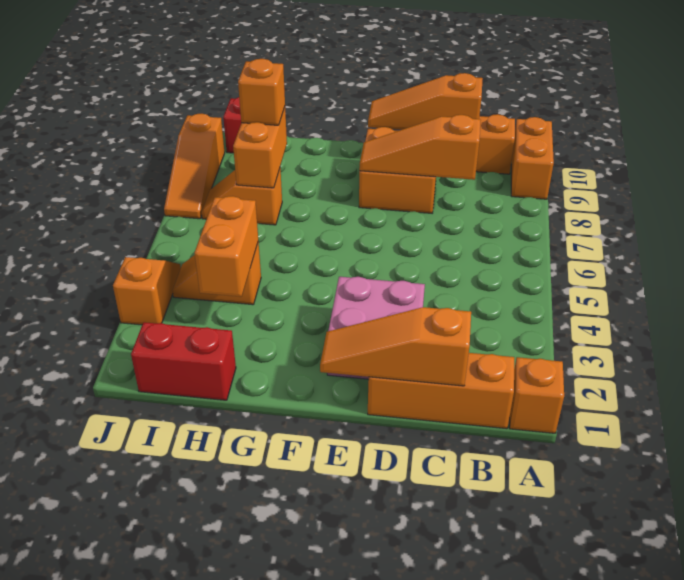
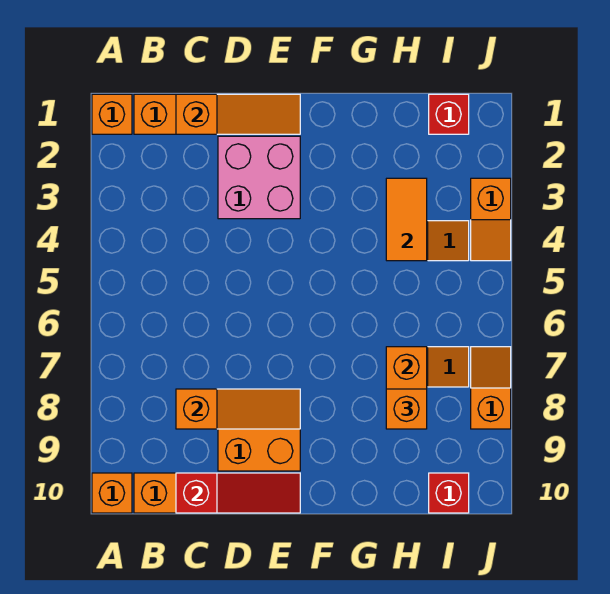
orange 1x2 brick [511,117,554,199] -> orange 1x1 brick [92,473,132,513]
orange 1x3 slope [368,73,483,130] -> red 1x3 slope [176,473,300,513]
red 1x2 brick [131,322,236,400] -> red 1x1 brick [429,94,469,134]
orange 1x2 brick [194,196,258,297] -> orange 1x2 tile [386,178,427,261]
orange 1x3 slope [164,114,225,219] -> orange 1x2 slope [471,347,511,429]

